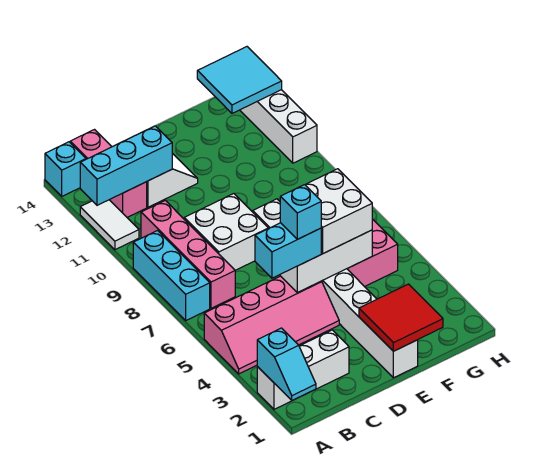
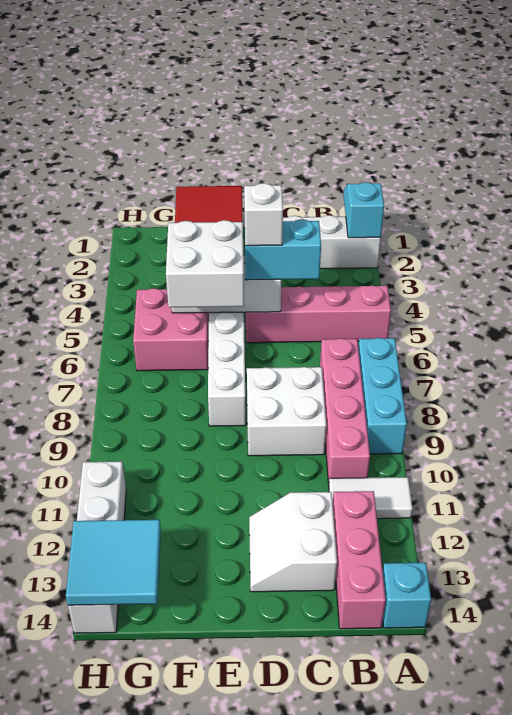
white 1x2 tile [80,200,139,250] -> white 1x2 tile turned to [329,477,412,519]
cyan 1x3 brick [80,126,172,205] -> none
cyan 1x1 brick [280,185,321,239] -> white 1x1 brick [244,183,283,246]

